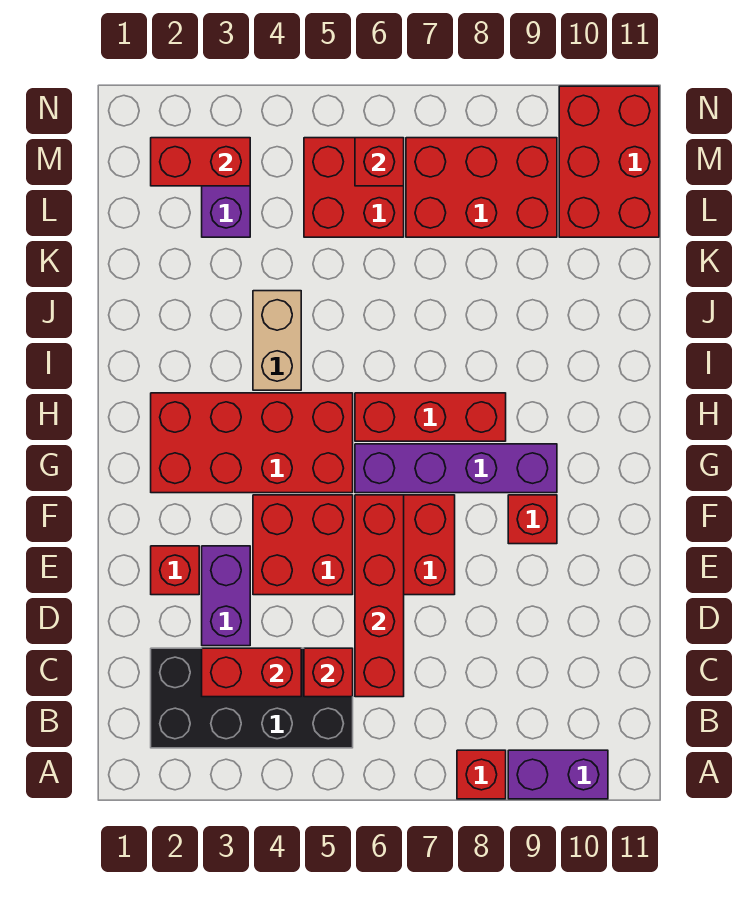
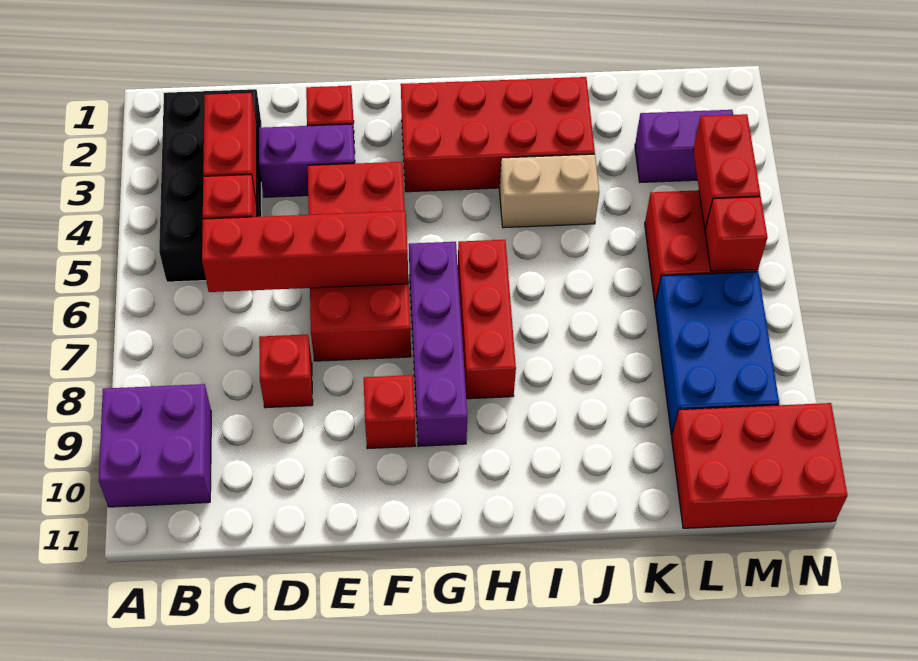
red 1x1 brick [457,750,506,799] -> red 1x1 brick moved to [259,334,313,408]
purple 1x2 brick [508,750,608,799] -> purple 2x2 brick [99,384,211,507]
red 2x4 brick [151,393,353,493] -> red 2x4 brick turned to [401,77,595,192]
red 2x3 brick [406,138,557,237] -> blue 2x3 brick [655,272,779,435]
red 1x2 brick [151,138,250,186] -> red 1x2 brick moved to [693,114,760,229]

